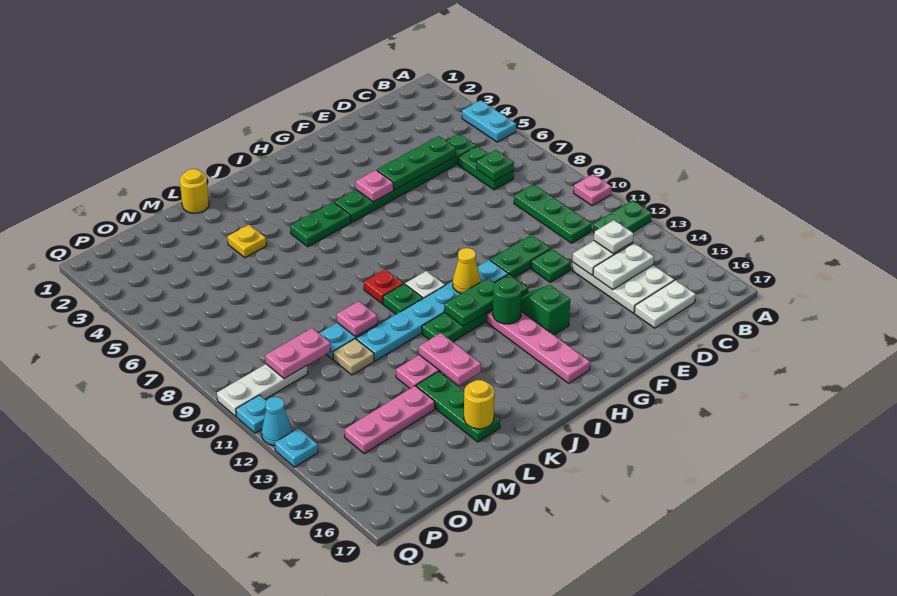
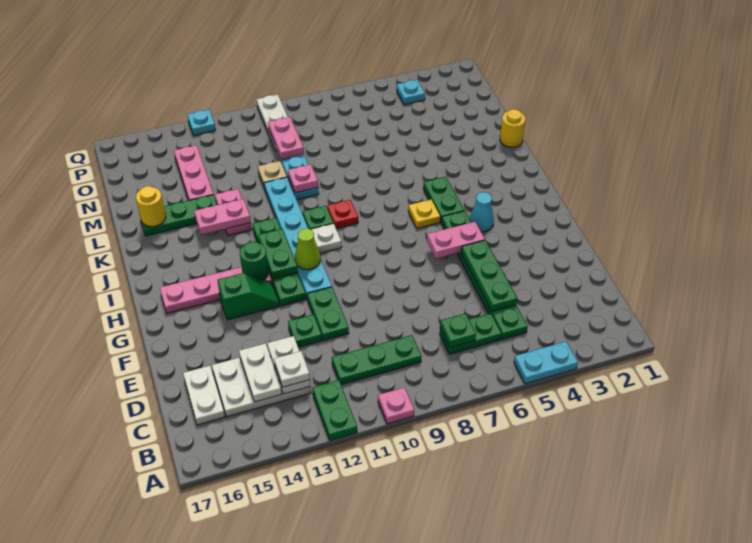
pink 1x1 plate [356,170,394,202] -> pink 1x2 plate [427,222,485,259]
yellow 1x1 cone [453,248,481,293] -> lime 1x1 cone [295,229,321,270]
yellow 1x1 plate [227,225,266,258] -> yellow 1x1 plate moved to [408,200,440,229]
cyan 1x1 plate [236,395,266,433] -> cyan 1x1 plate moved to [397,80,425,105]
cyan 1x1 cone [262,397,292,446] -> cyan 1x1 cone moved to [470,192,494,232]

